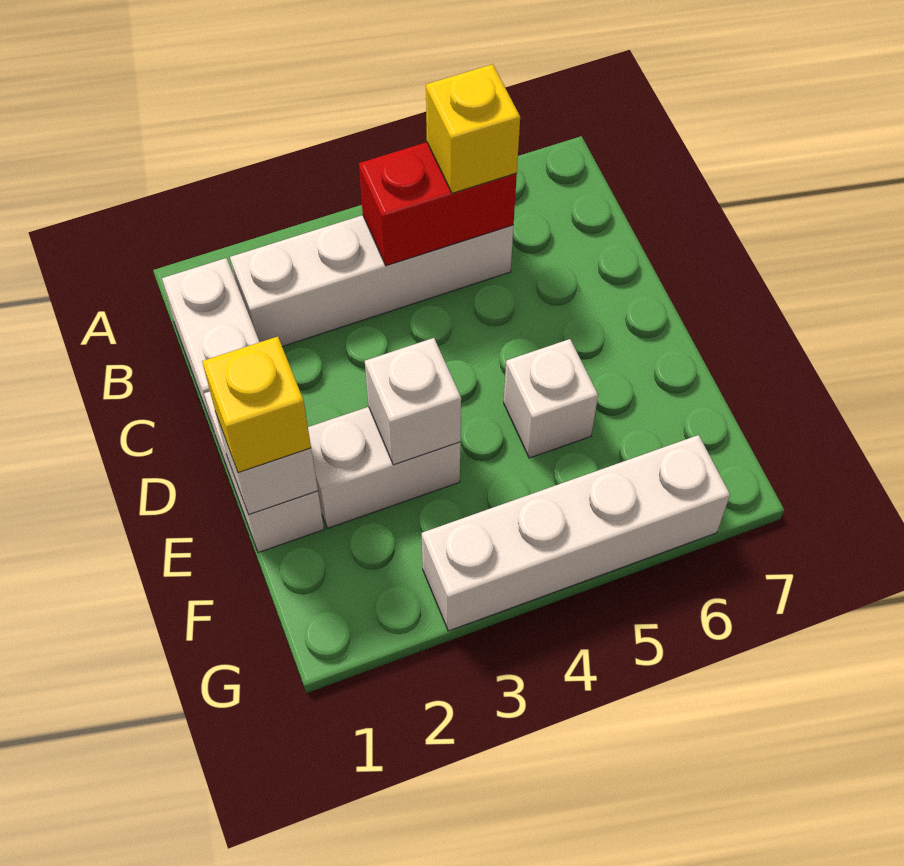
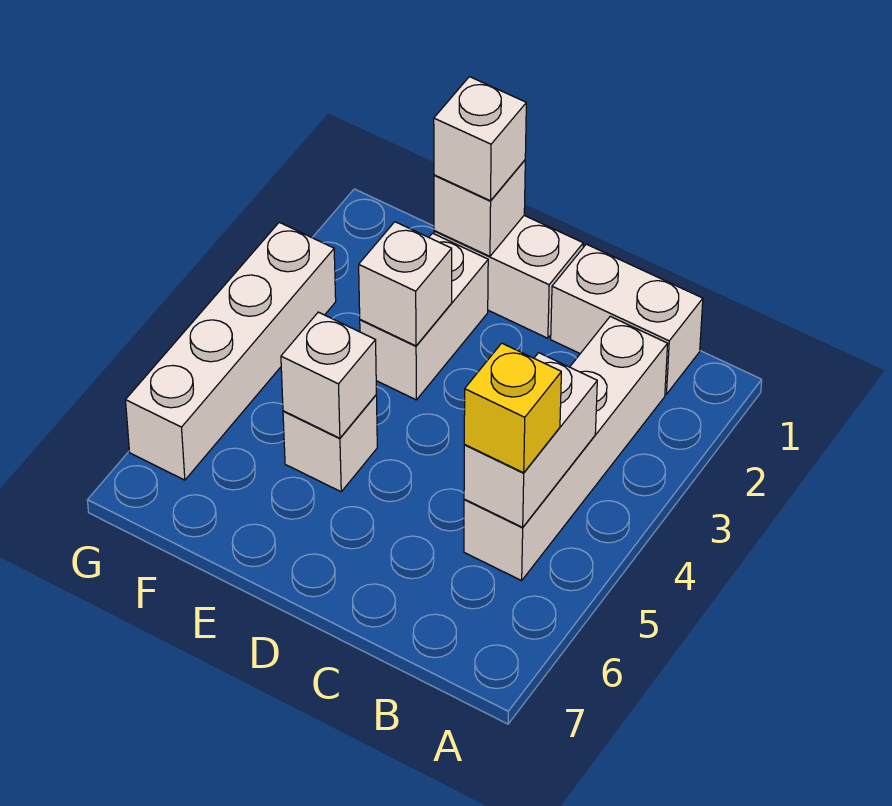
red 1x2 brick [359,142,517,266] -> white 1x2 brick [464,353,597,527]
yellow 1x1 brick [202,337,311,473] -> white 1x1 brick [434,77,526,201]
none -> white 1x1 brick [281,312,376,438]

